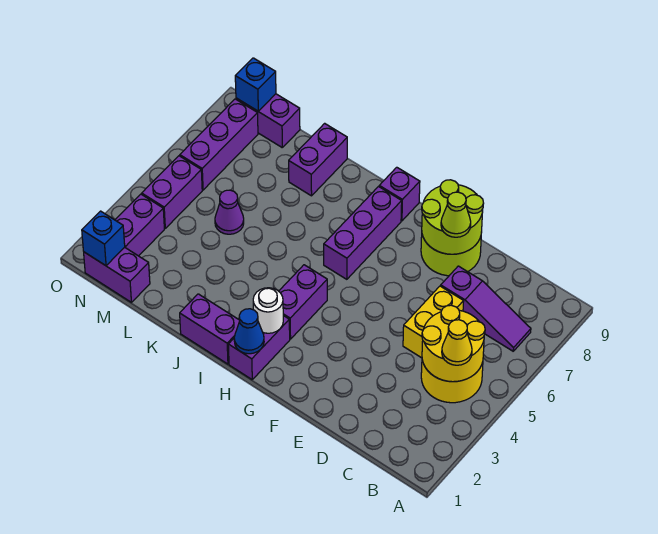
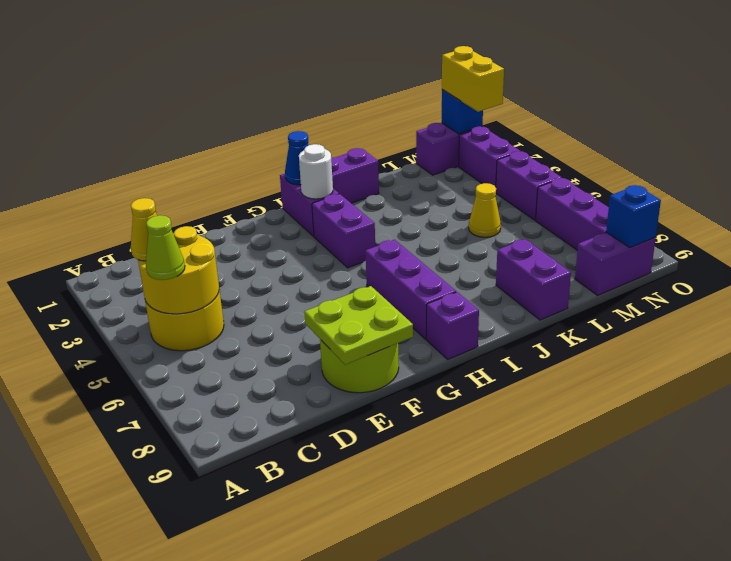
purple 1x3 slope [441,266,531,351] -> none
yellow 1x2 brick [403,286,464,358] -> yellow 1x2 brick moved to [442,46,504,112]
lime 2x2 round brick [422,180,484,254] -> lime 2x2 plate [304,286,413,365]
lime 1x1 cone [441,192,471,237] -> lime 1x1 cone moved to [146,215,185,280]
purple 1x1 cone [215,190,244,234] -> yellow 1x1 cone [469,183,501,237]

